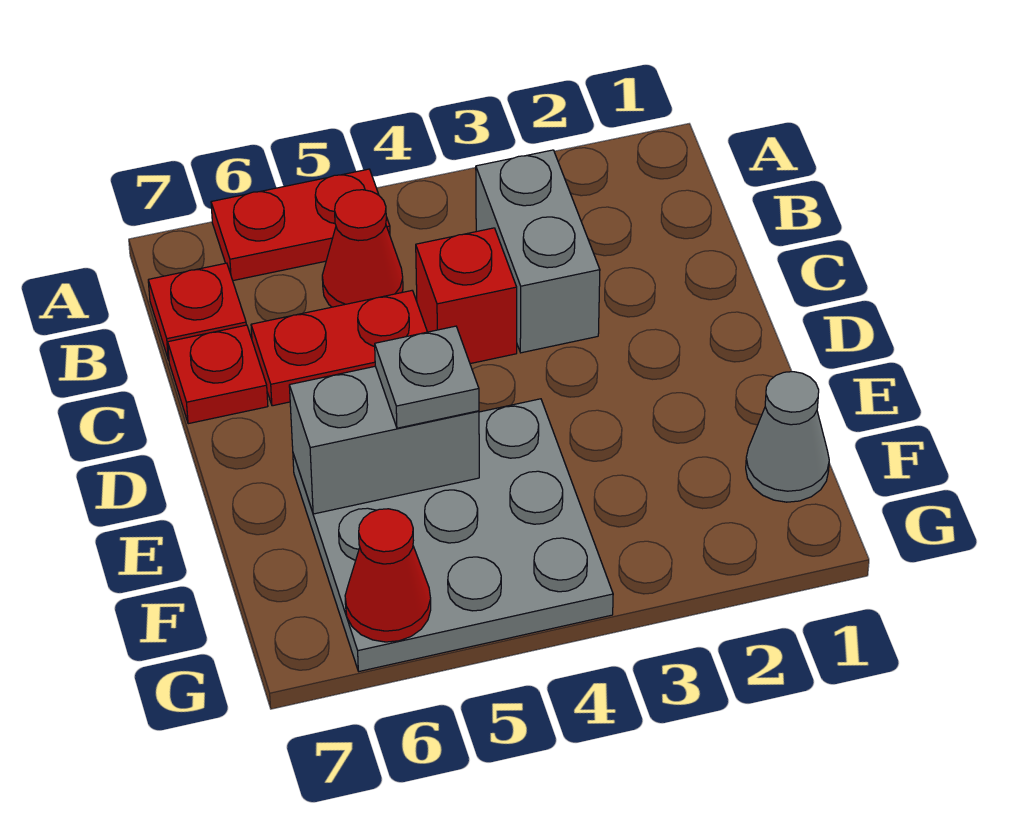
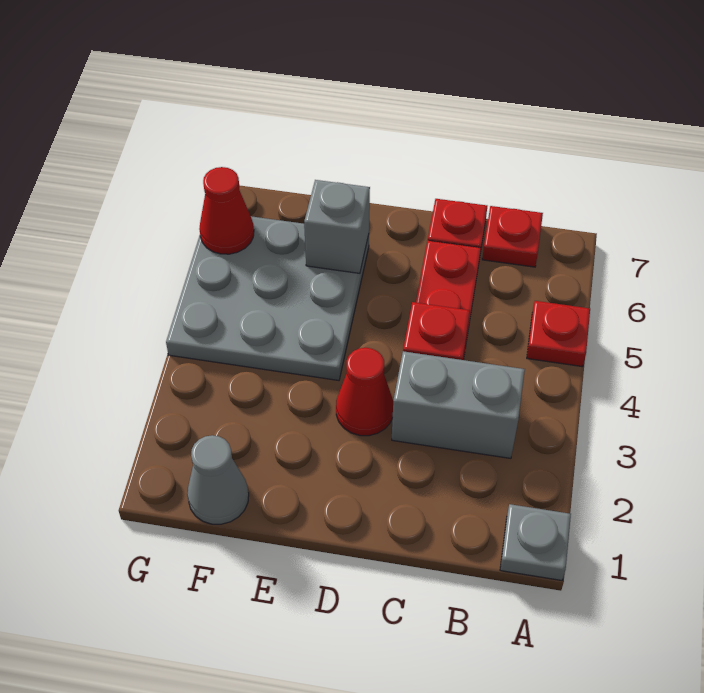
red 1x2 plate [211,169,390,281] -> red 1x1 plate [527,301,590,367]
red 1x1 cone [322,190,403,307] -> red 1x1 cone moved to [336,348,393,436]
grey 1x2 brick [289,366,479,514] -> grey 1x1 brick [304,180,370,273]
grey 1x1 plate [375,326,479,428] -> grey 1x1 plate moved to [500,504,571,580]

